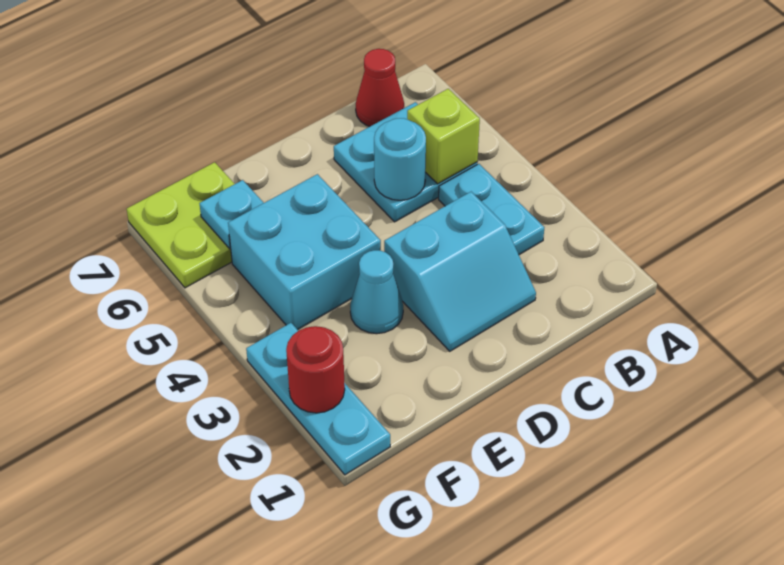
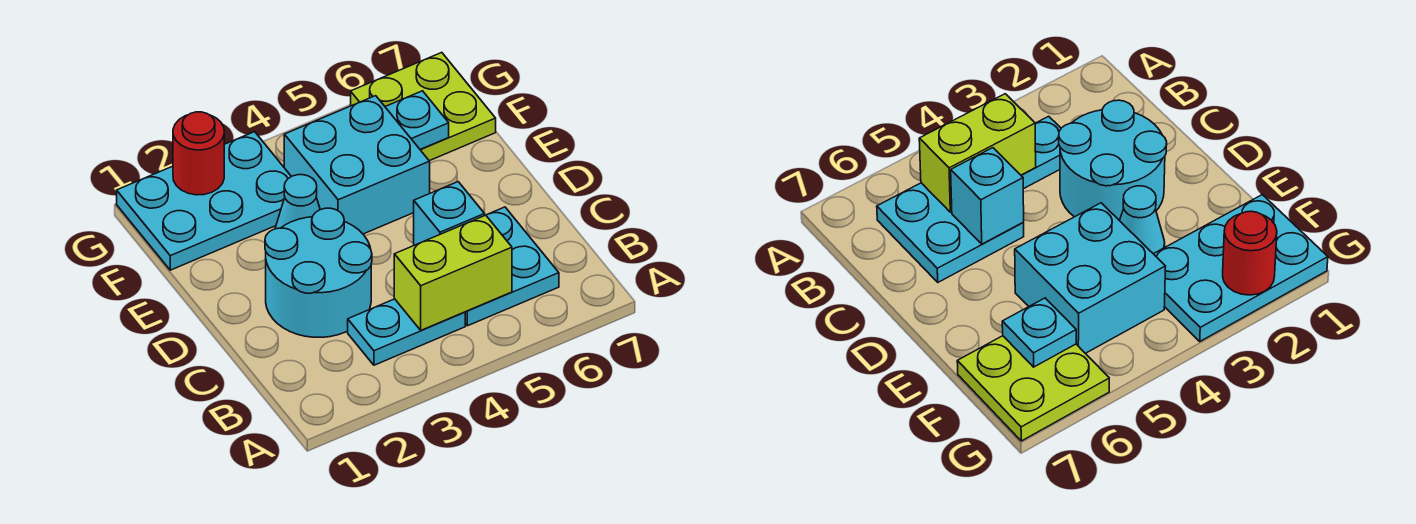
lime 1x1 brick [407,89,480,184] -> lime 1x2 brick [394,215,512,330]
red 1x1 cone [356,49,404,127] -> none
cyan 2x2 slope [384,192,536,351] -> cyan 2x2 round brick [265,208,372,337]
cyan 1x1 round brick [374,118,426,200] -> cyan 1x1 brick [414,182,485,245]
cyan 1x3 plate [246,323,390,475] -> cyan 2x3 plate [117,132,291,270]

